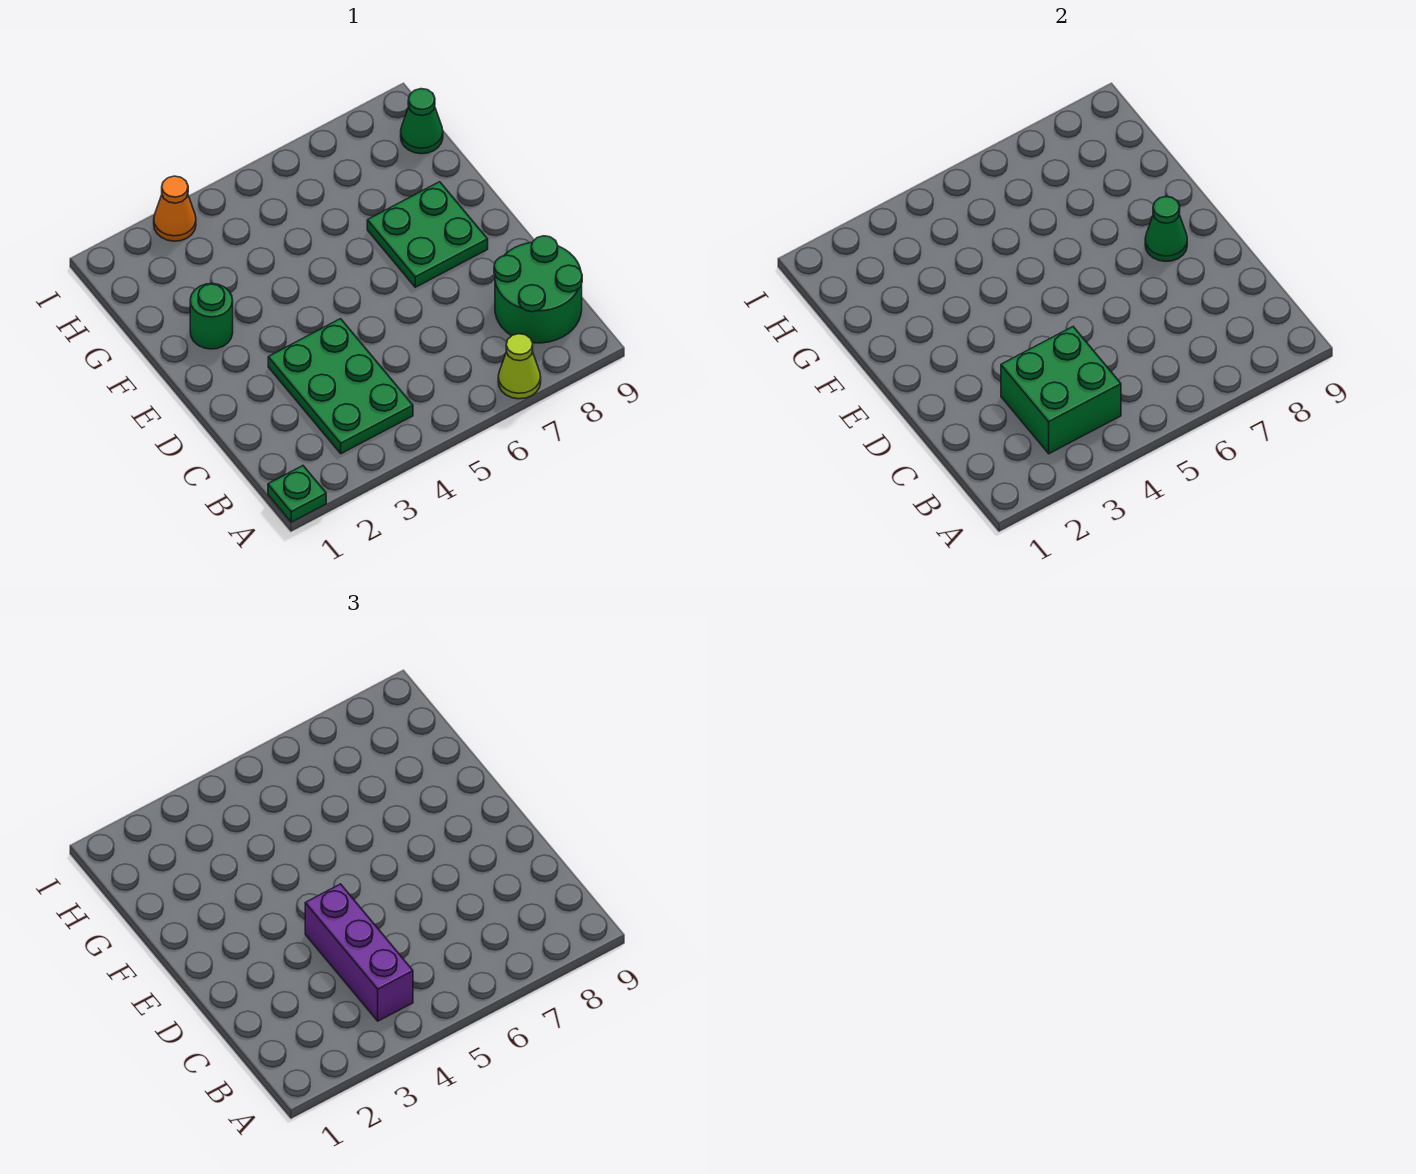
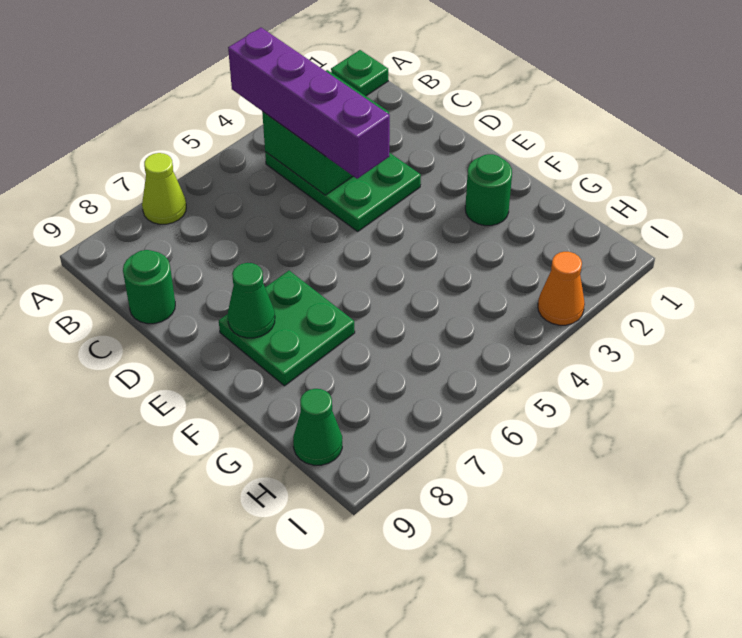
purple 1x3 brick [305,884,413,1021] -> purple 1x4 brick [228,28,390,179]
green 2x2 round brick [494,236,582,343] -> green 1x1 round brick [123,250,175,324]

